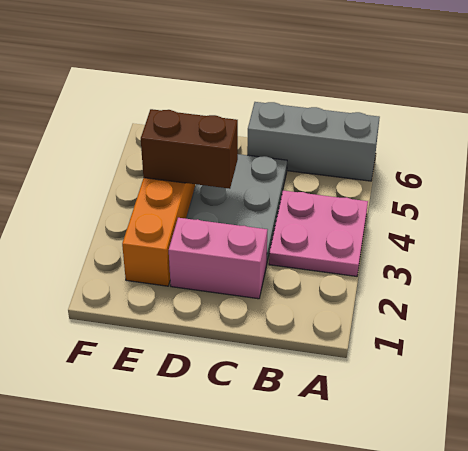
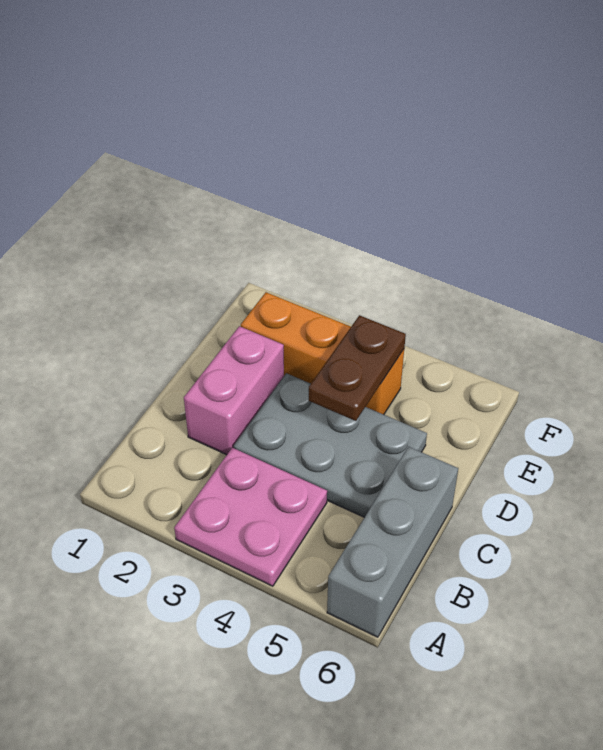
brown 1x2 brick [141,109,238,189] -> brown 1x2 plate [309,315,406,421]

